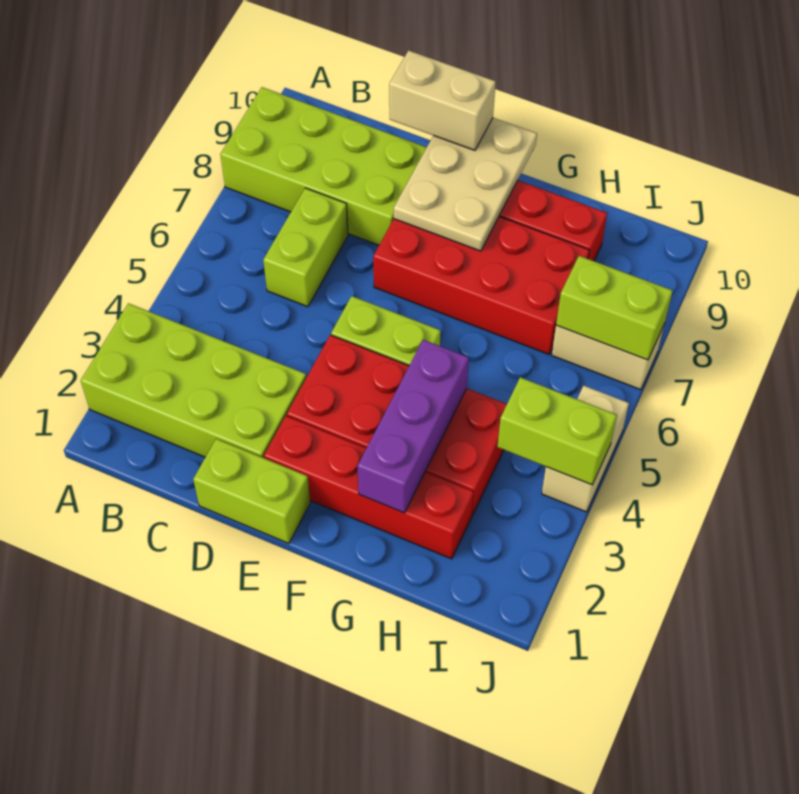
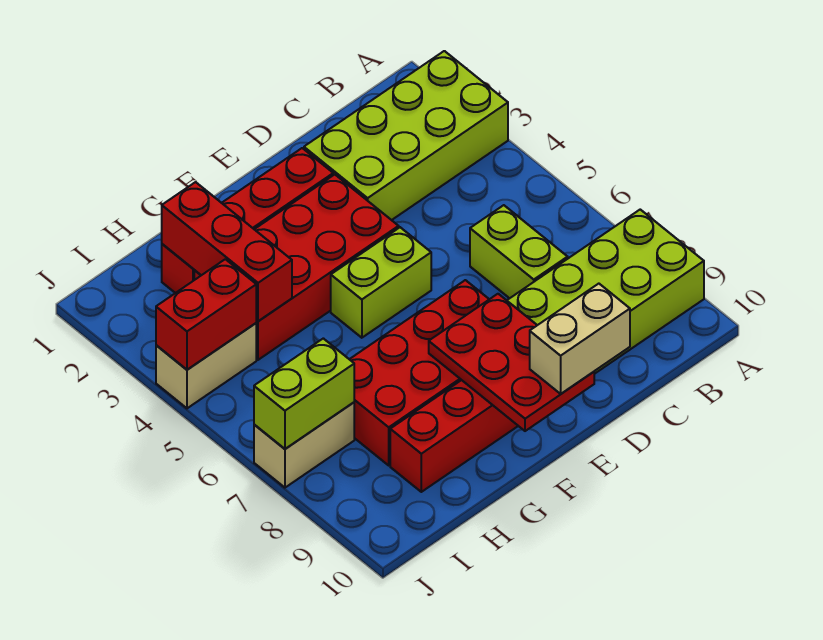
lime 1x2 brick [193,439,310,543] -> none
tan 2x3 plate [394,118,537,251] -> red 2x3 plate [429,294,594,431]
purple 1x3 brick [357,340,469,513] -> none
none -> red 1x3 brick [162,182,292,321]
lime 1x2 brick [498,377,617,485] -> red 1x2 brick [156,259,256,370]
tan 1x2 brick [542,386,629,512] -> tan 1x2 brick turned to [156,323,256,408]

